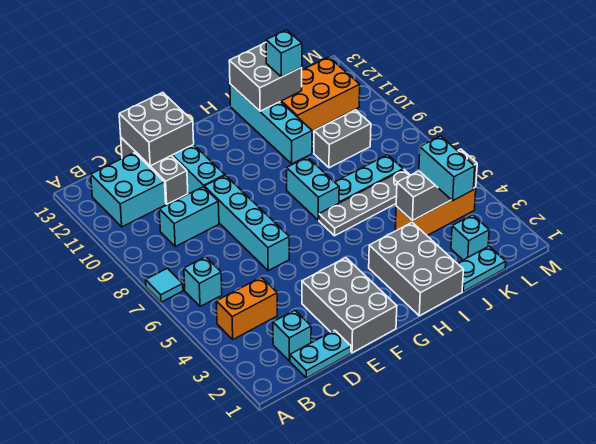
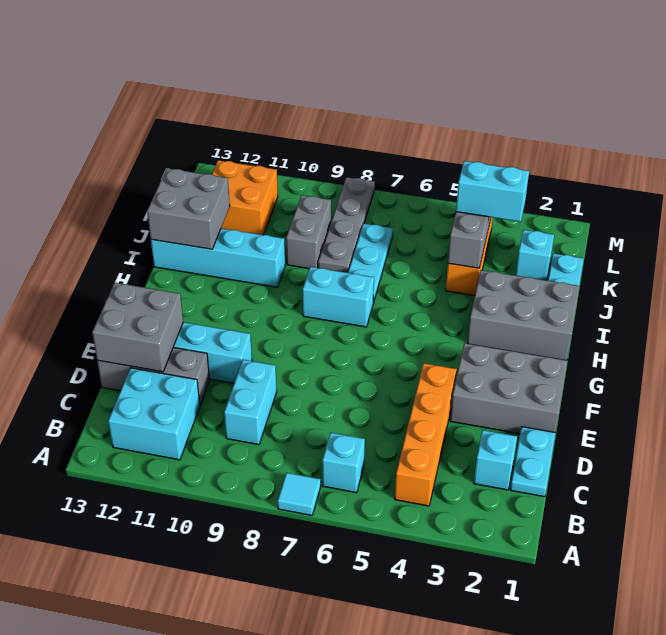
orange 1x2 brick [216,277,277,339] -> orange 1x4 brick [395,363,457,506]
cyan 1x4 brick [204,176,289,271] -> none
grey 1x4 plate [319,170,410,236] -> grey 1x4 plate moved to [318,177,375,273]
orange 2x3 brick [281,57,360,131] -> orange 2x2 brick [212,160,278,235]
cyan 1x1 brick [266,30,302,77] -> none

